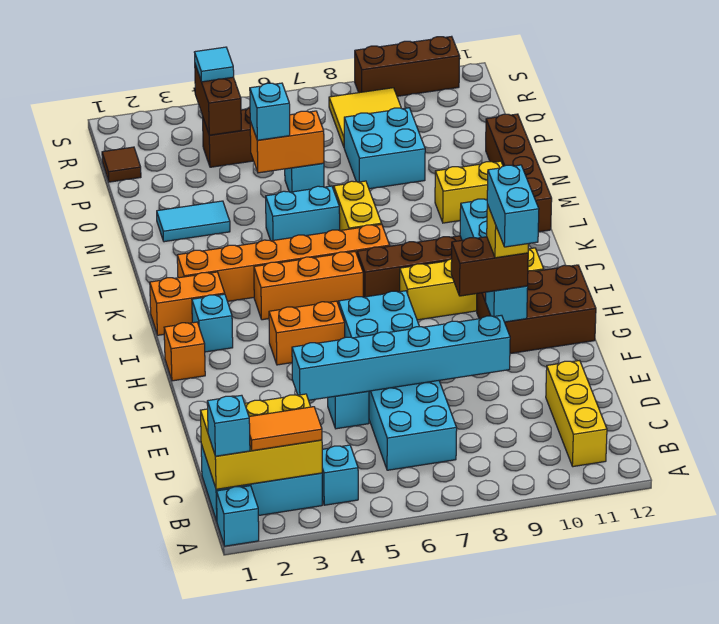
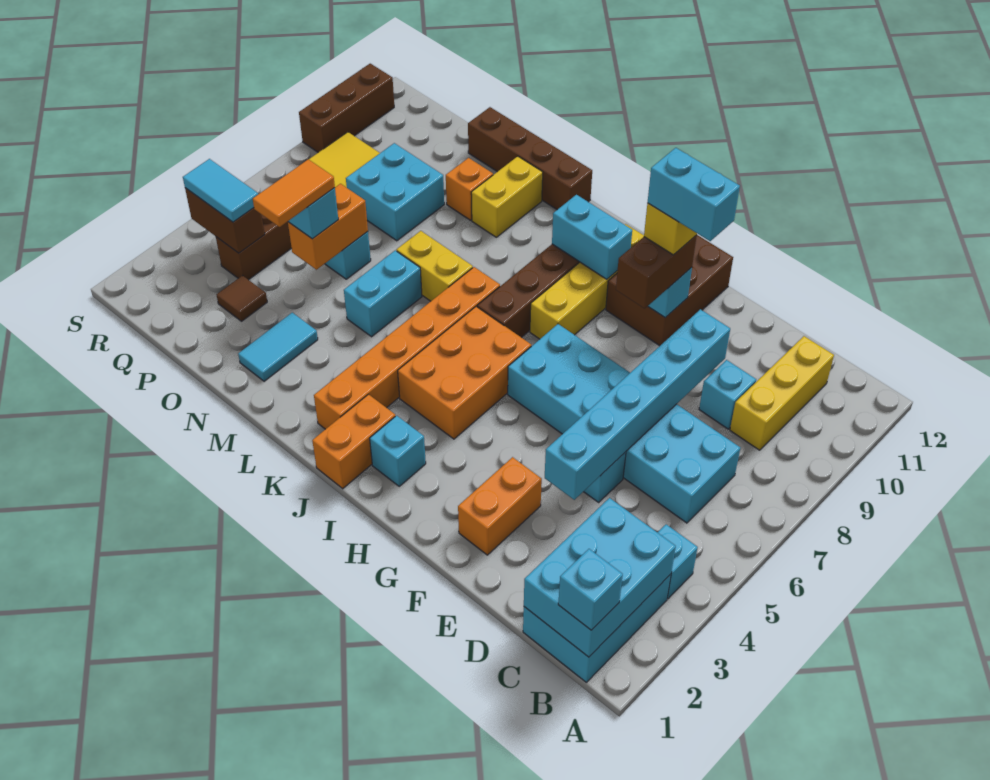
cyan 1x1 brick [216,486,259,546] -> cyan 1x1 brick moved to [699,360,756,429]
yellow 2x3 brick [200,394,322,489] -> cyan 2x3 brick [524,498,676,657]
orange 1x2 tile [249,407,322,451] -> orange 1x2 tile moved to [253,159,335,227]
yellow 1x3 brick [546,360,607,467] -> yellow 1x3 brick turned to [730,336,834,450]
orange 1x1 brick [164,322,205,381] -> orange 1x1 brick moved to [446,158,493,220]
orange 1x2 brick [269,301,345,365] -> orange 1x2 brick moved to [458,457,542,555]
orange 1x3 brick [254,252,363,320] -> orange 2x3 brick [398,307,531,439]
brown 1x1 tile [102,147,141,182] -> brown 1x1 tile moved to [217,276,267,321]
cyan 1x1 tile [195,47,234,82] -> cyan 1x2 tile [183,159,258,222]

